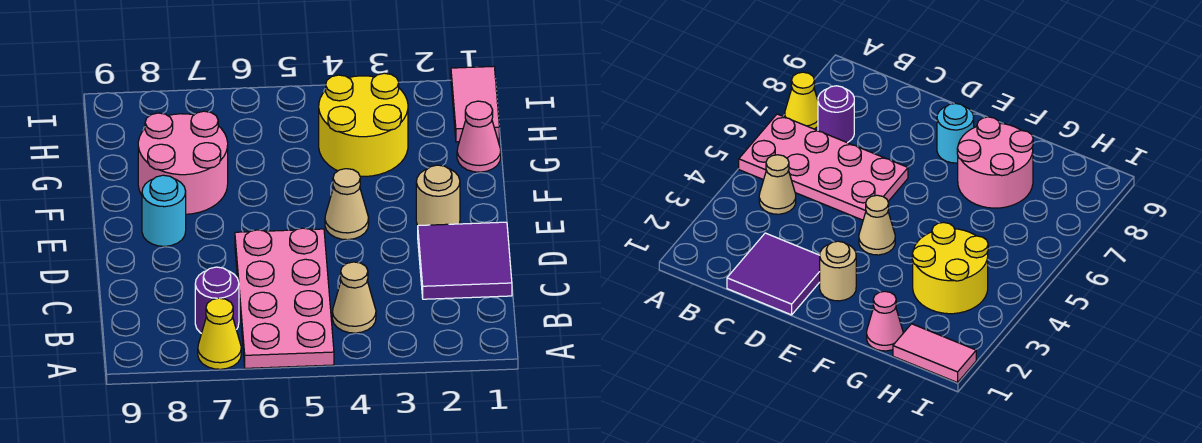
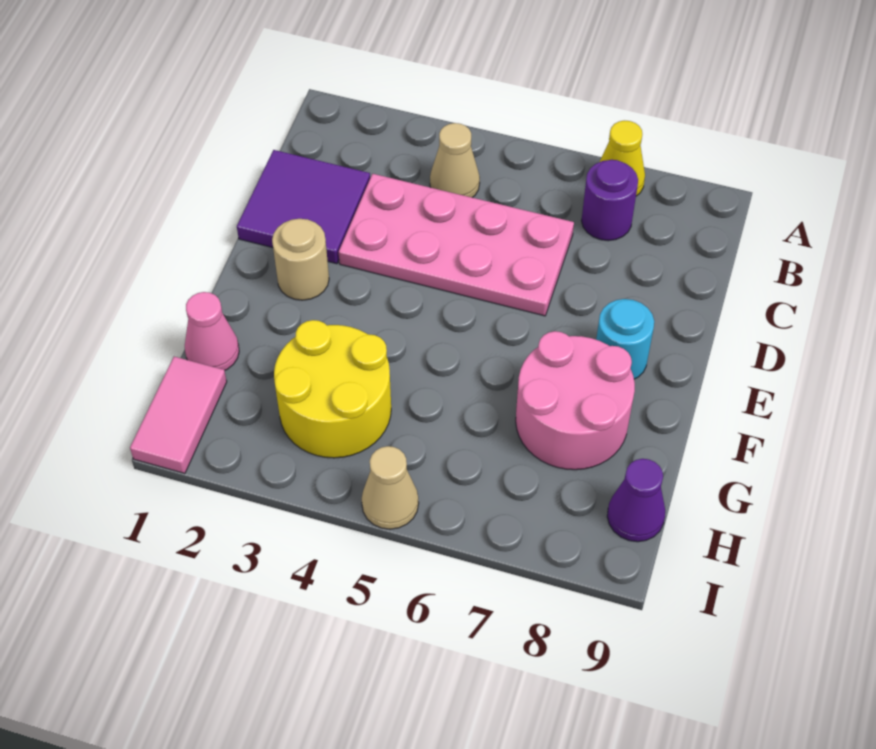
pink 2x4 plate [235,228,334,368] -> pink 2x4 plate turned to [339,174,574,316]
tan 1x1 cone [325,169,369,240] -> tan 1x1 cone moved to [362,446,419,529]
none -> purple 1x1 cone [607,459,665,542]

